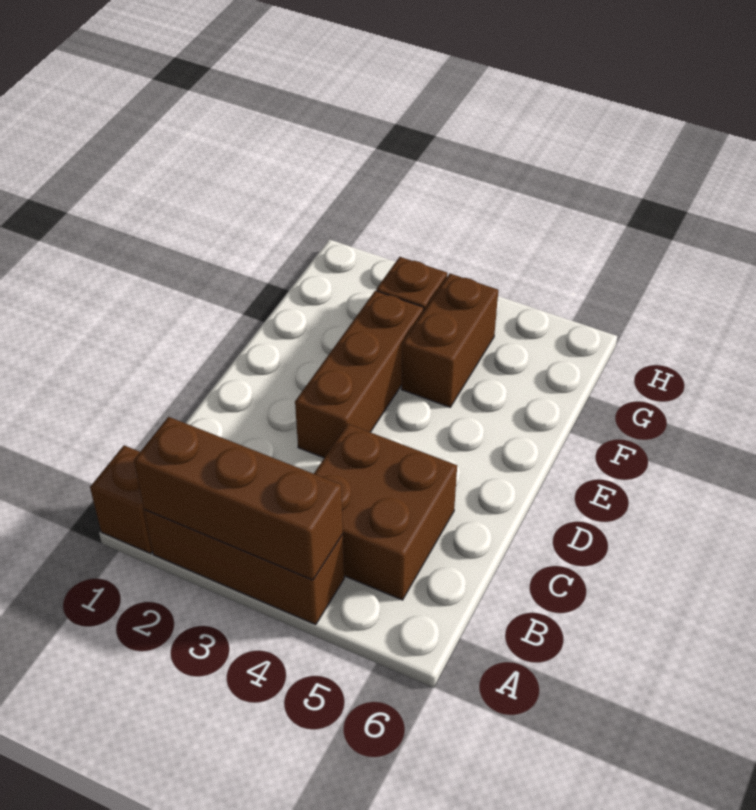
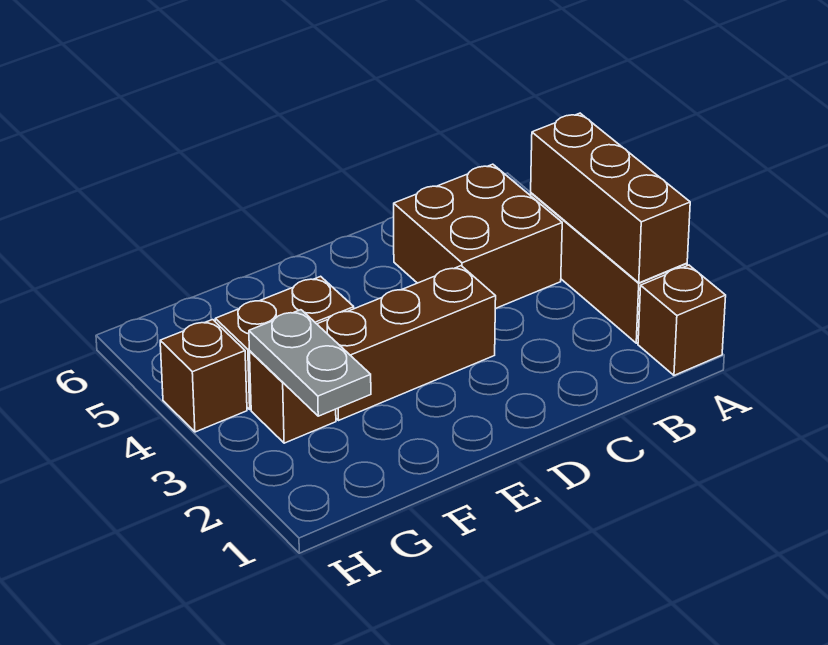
none -> grey 1x2 plate [249,310,371,416]
none -> brown 1x1 brick [160,320,247,432]

